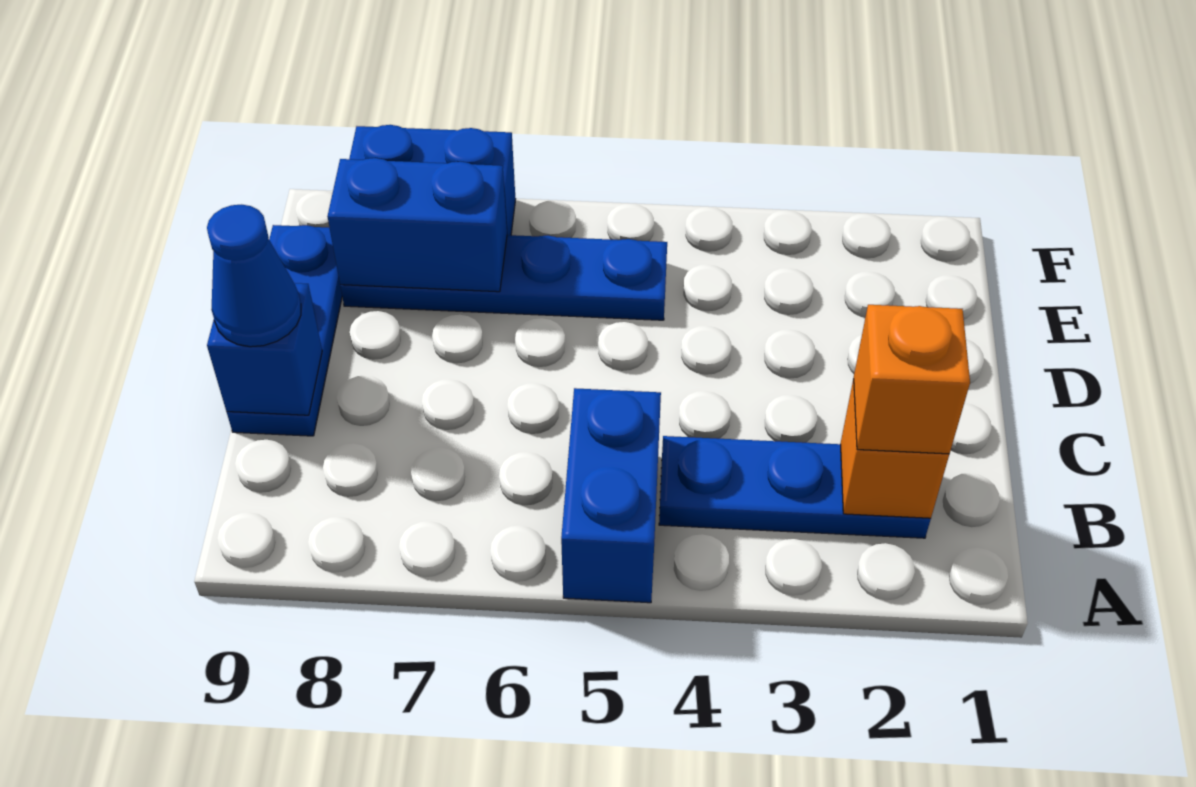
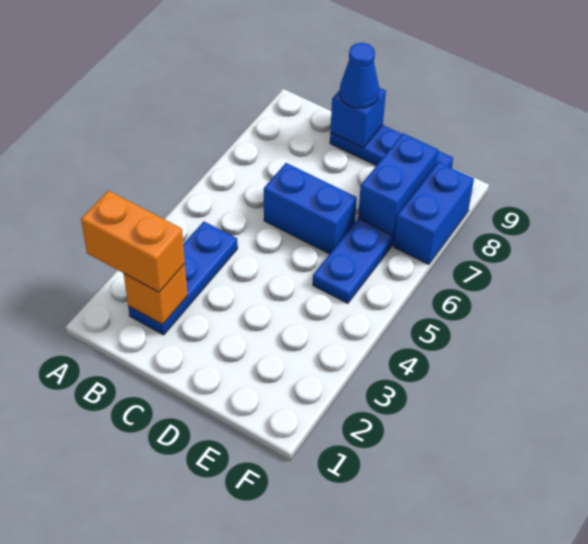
blue 1x2 brick [561,388,661,603] -> blue 1x2 brick moved to [264,163,357,254]
orange 1x1 brick [854,305,970,454] -> orange 1x2 brick [81,190,185,292]

